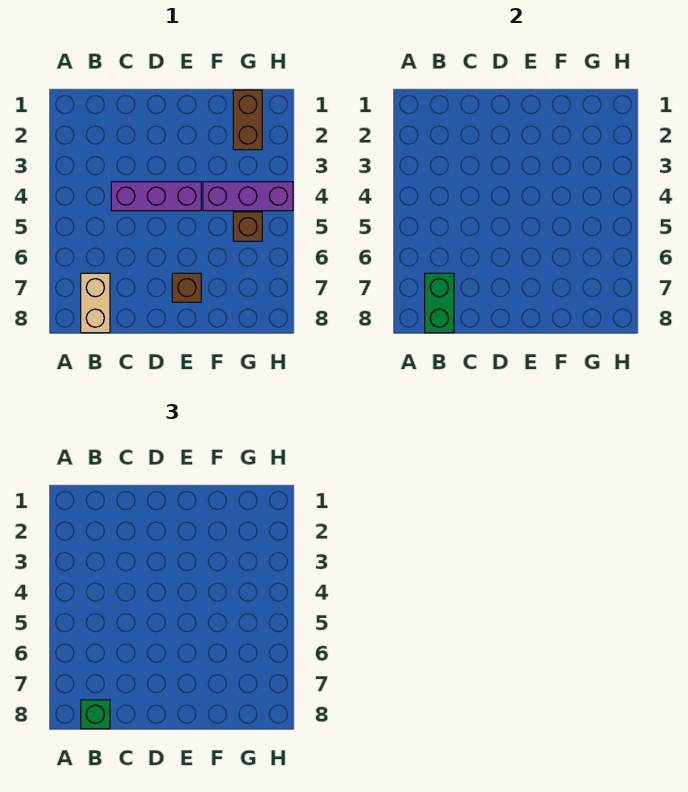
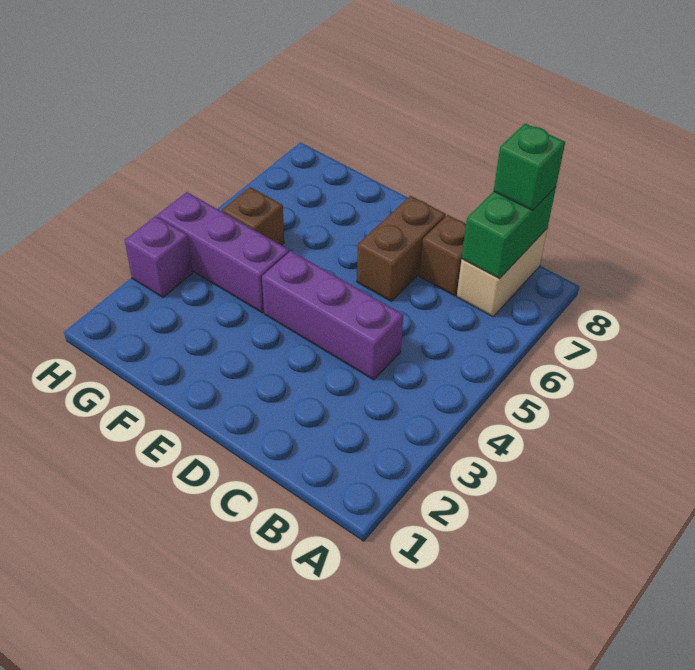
brown 1x1 brick [172,273,201,302] -> brown 1x1 brick moved to [419,215,466,296]
brown 1x2 brick [233,90,262,150] -> brown 1x2 brick moved to [357,196,446,301]
none -> purple 1x1 brick [125,216,193,298]

